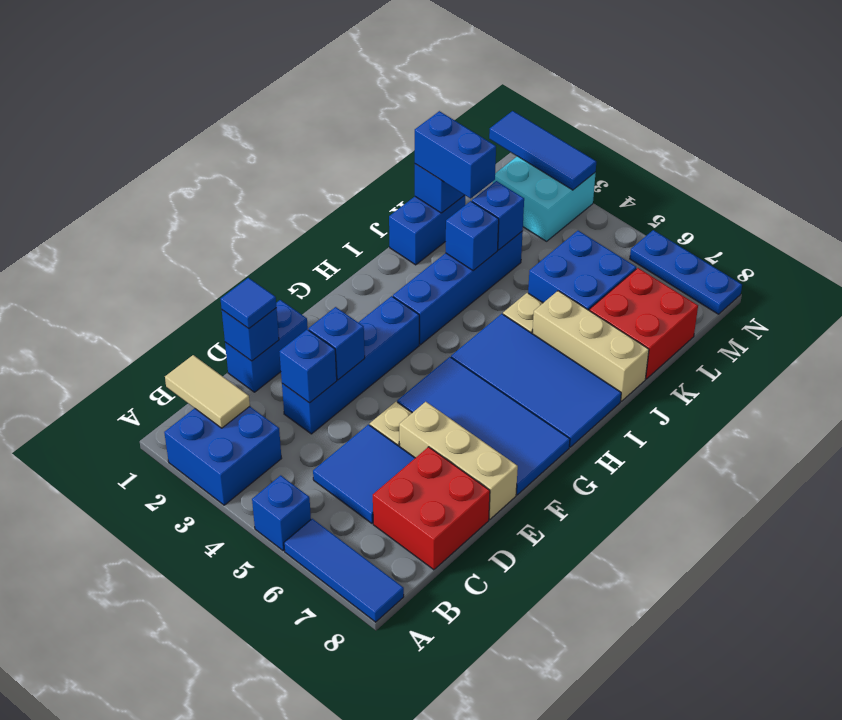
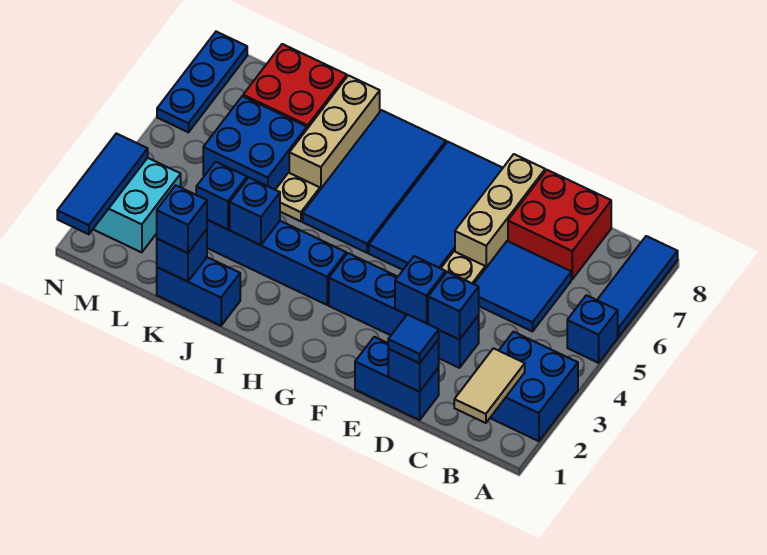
blue 1x2 brick [415,111,496,198] -> blue 1x1 brick [157,185,207,253]

